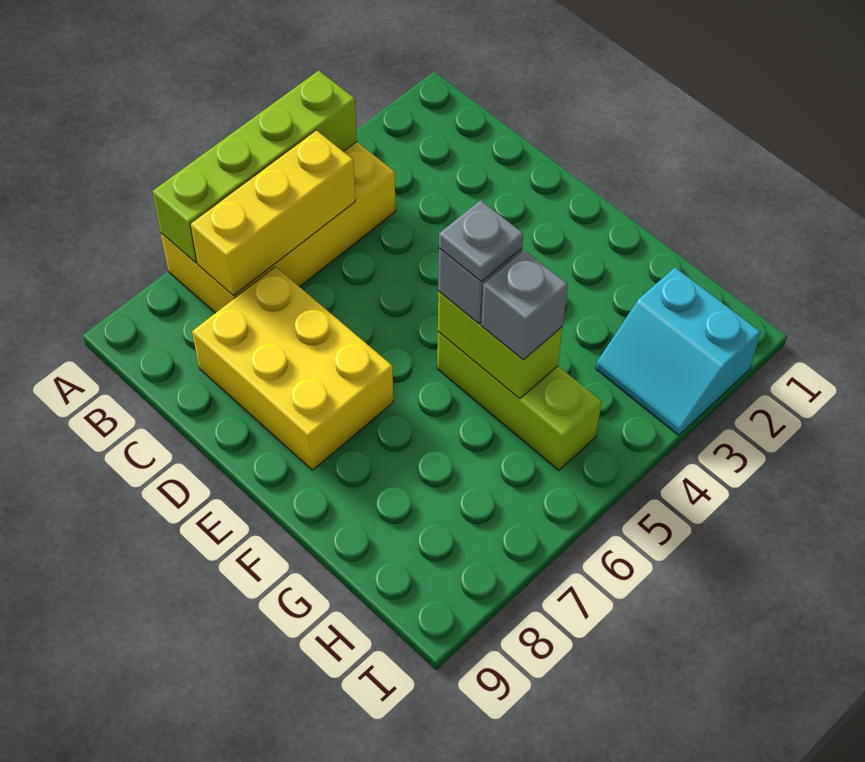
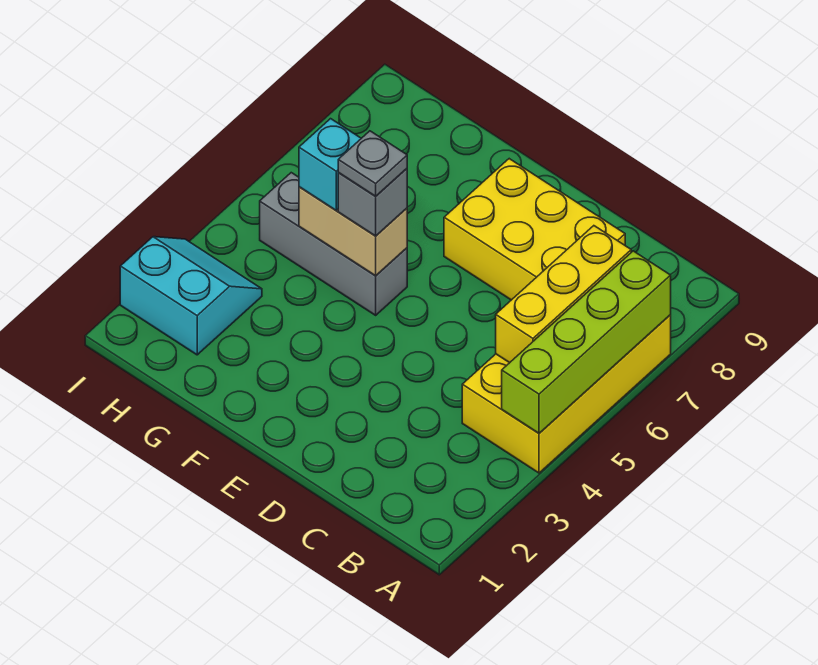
lime 1x3 brick [437,332,602,470] -> grey 1x3 brick [260,173,407,315]
lime 1x2 brick [438,291,563,399] -> tan 1x2 brick [299,187,407,276]
grey 1x1 brick [481,250,568,360] -> cyan 1x1 brick [299,119,361,210]

